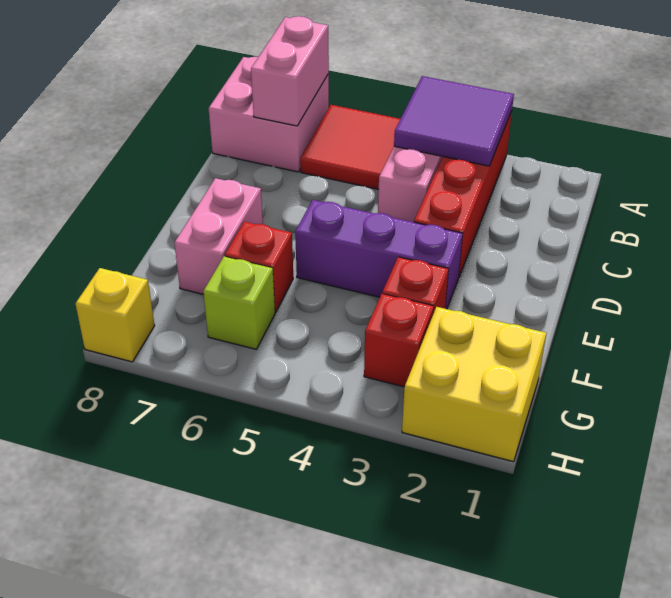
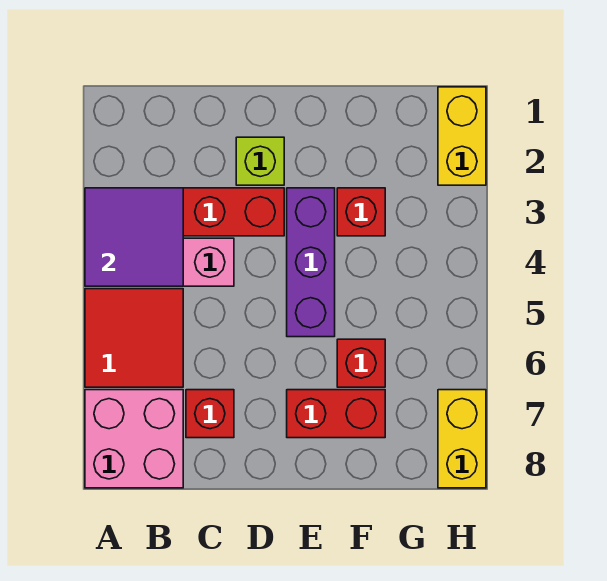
pink 1x2 brick [251,16,329,126] -> none
pink 1x2 brick [174,178,263,294] -> red 1x2 brick [287,390,385,438]
yellow 2x2 brick [402,307,546,462] -> yellow 1x2 brick [438,87,486,185]
red 1x1 brick [364,294,434,387] -> red 1x1 brick moved to [186,390,234,438]
lime 1x1 brick [203,256,275,349] -> lime 1x1 brick moved to [236,137,284,185]
yellow 1x1 brick [75,268,155,362] -> yellow 1x2 brick [438,390,486,488]

